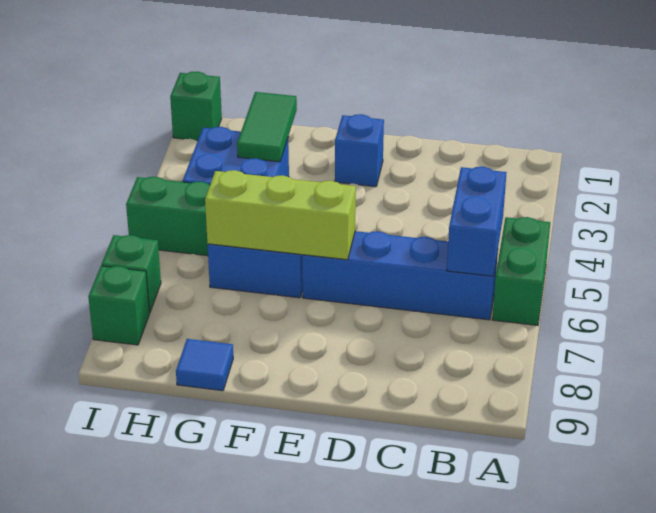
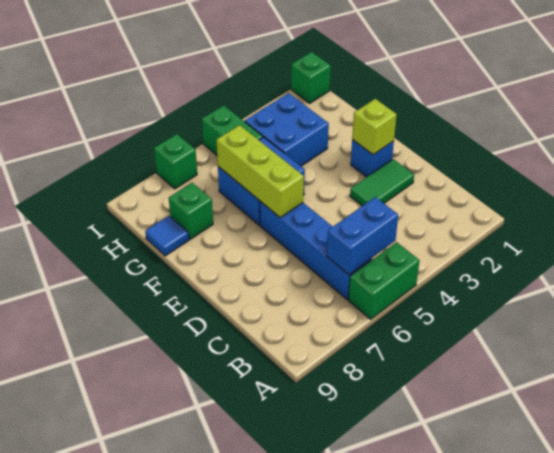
none -> lime 1x1 brick [352,99,397,155]
green 1x2 tile [237,92,297,162] -> green 1x2 tile moved to [350,159,414,206]
green 1x1 brick [88,266,150,345] -> green 1x1 brick moved to [169,183,213,239]

